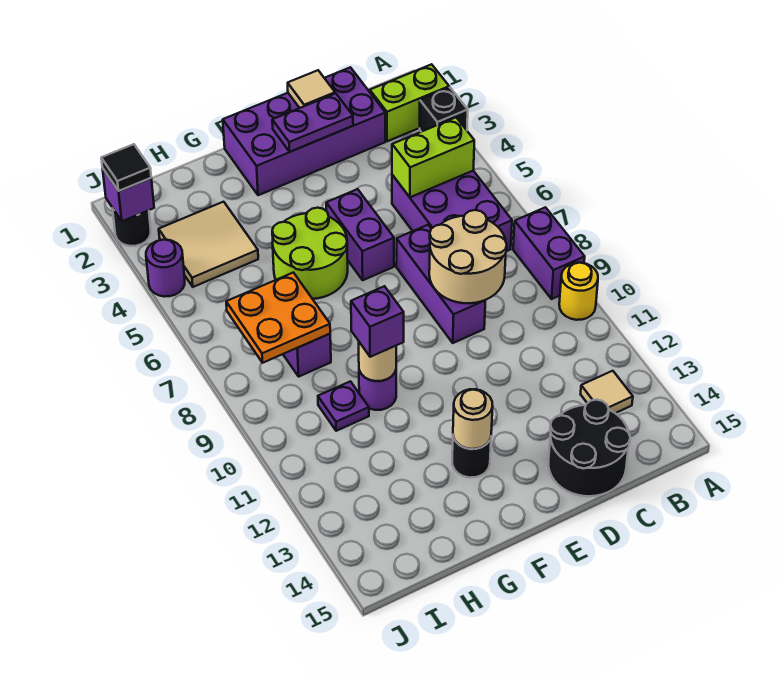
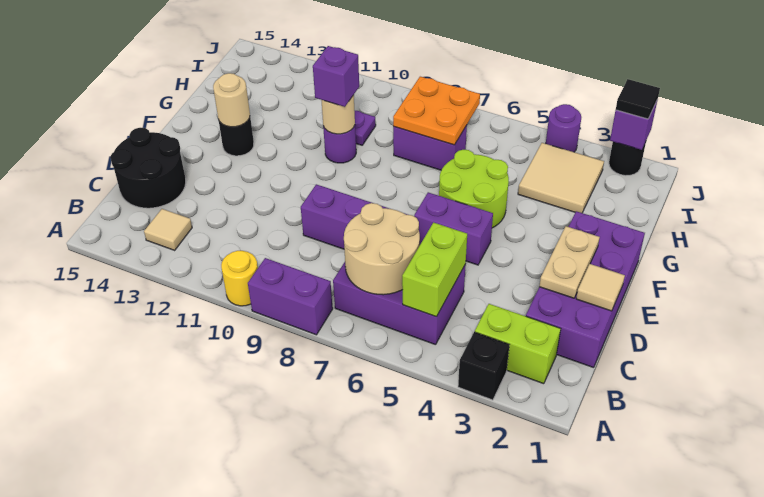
lime 1x2 brick [370,64,449,141] -> lime 1x2 brick turned to [475,304,561,384]
tan 2x2 round brick [429,210,507,303] -> tan 2x2 round brick moved to [344,203,420,295]
purple 1x2 plate [272,94,353,152] -> tan 1x2 plate [539,226,600,298]

